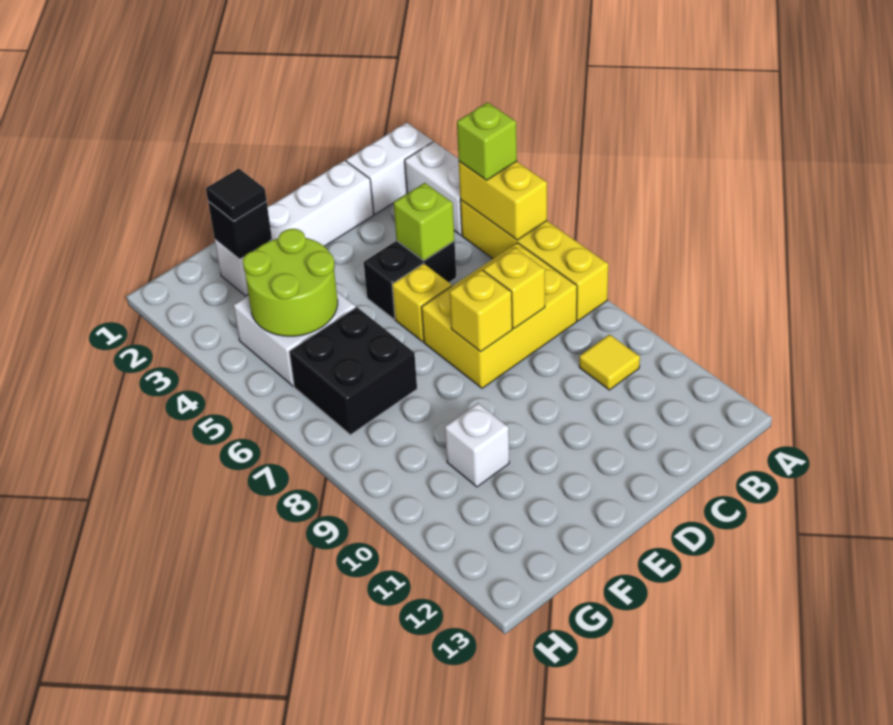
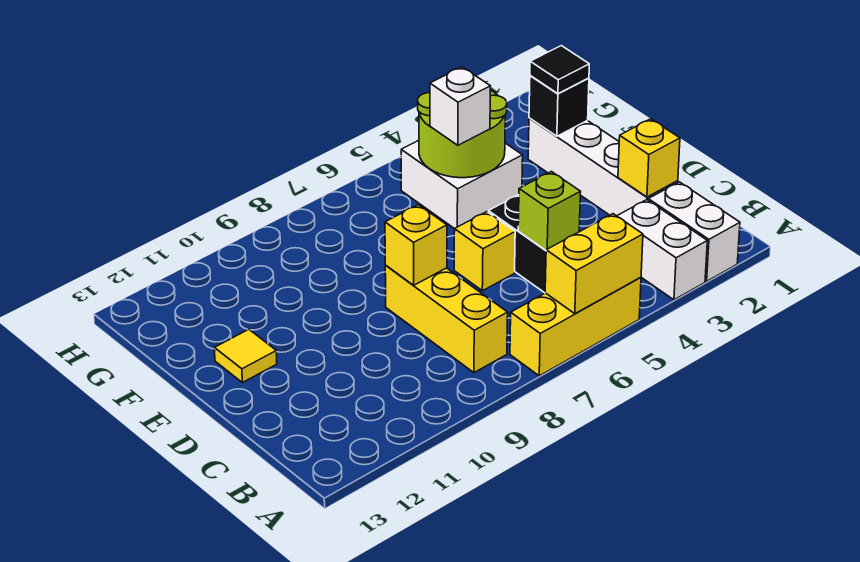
white 1x2 brick [405,142,462,235] -> white 1x2 brick turned to [617,200,707,300]
yellow 1x4 brick [460,200,608,321] -> yellow 1x3 brick [510,277,641,376]
lime 1x1 brick [457,102,517,180] -> none
yellow 2x3 brick [422,243,577,388] -> yellow 1x3 brick [385,266,508,373]
yellow 1x1 tile [579,335,640,390] -> yellow 1x1 tile moved to [214,329,277,383]
yellow 1x1 brick [483,248,545,328] -> yellow 1x1 brick moved to [618,119,680,197]
black 2x2 brick [289,307,417,435] -> none
white 1x1 brick [445,403,509,487] -> white 1x1 brick moved to [430,67,490,145]

